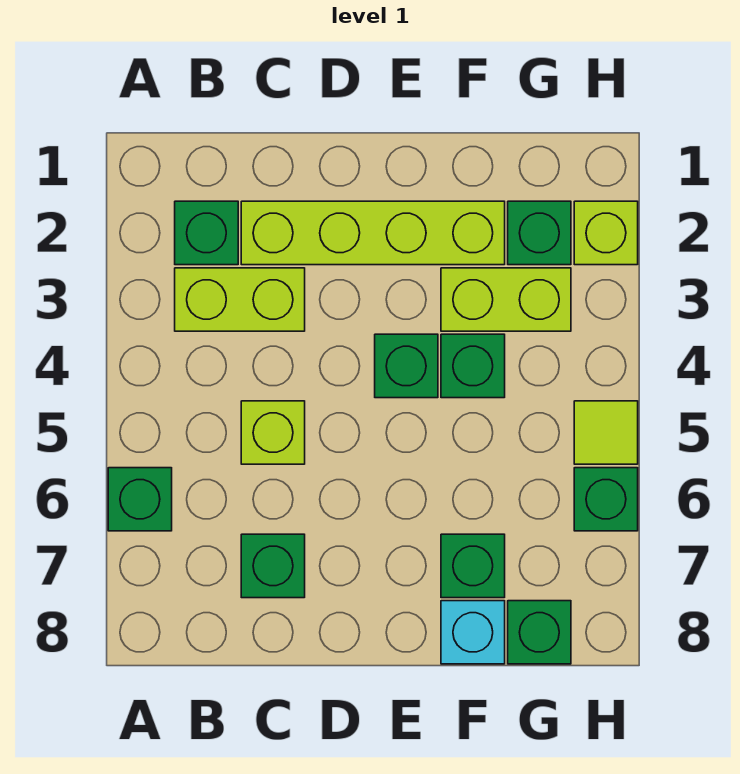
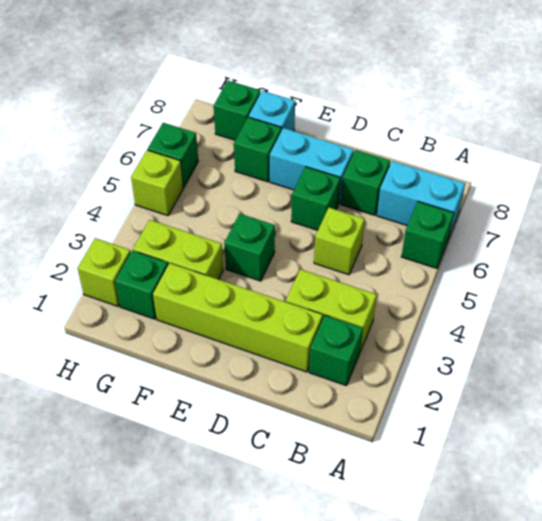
none -> cyan 1x2 brick [377,161,465,237]
none -> cyan 1x2 brick [270,128,354,204]
green 1x1 brick [441,334,505,398] -> green 1x1 brick moved to [291,167,340,230]
lime 1x1 tile [574,401,638,464] -> lime 1x1 brick [131,150,183,216]

